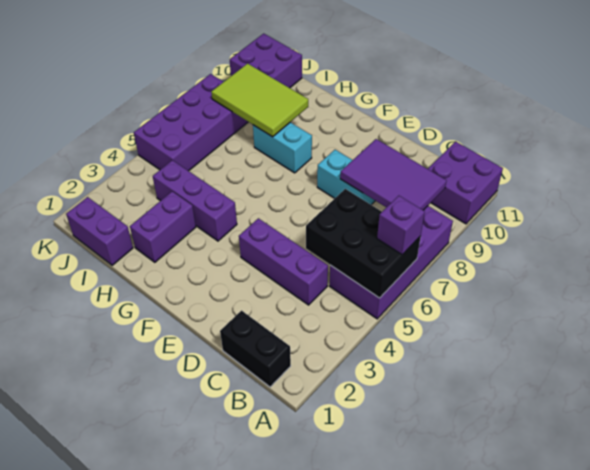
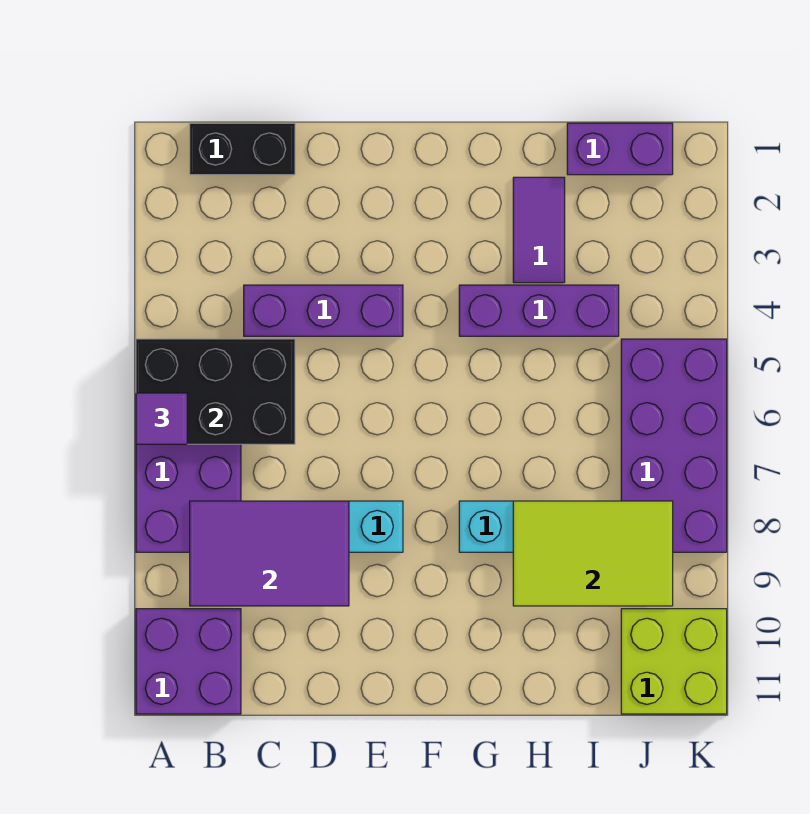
purple 1x1 brick [377,196,425,255] -> purple 1x1 tile [136,393,187,444]
purple 1x2 brick [130,191,196,262] -> purple 1x2 tile [513,177,565,283]
purple 2x2 brick [230,33,302,88] -> lime 2x2 brick [621,609,727,714]

